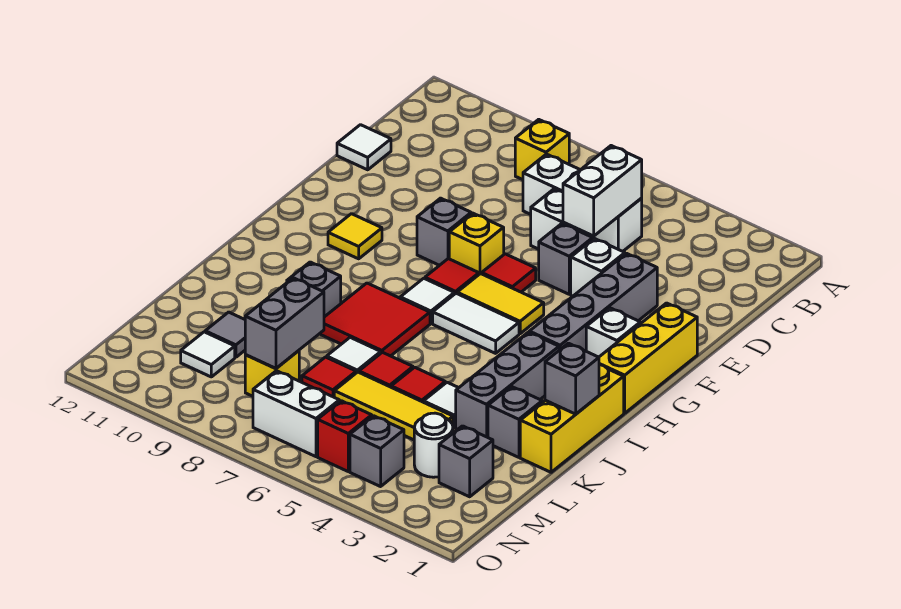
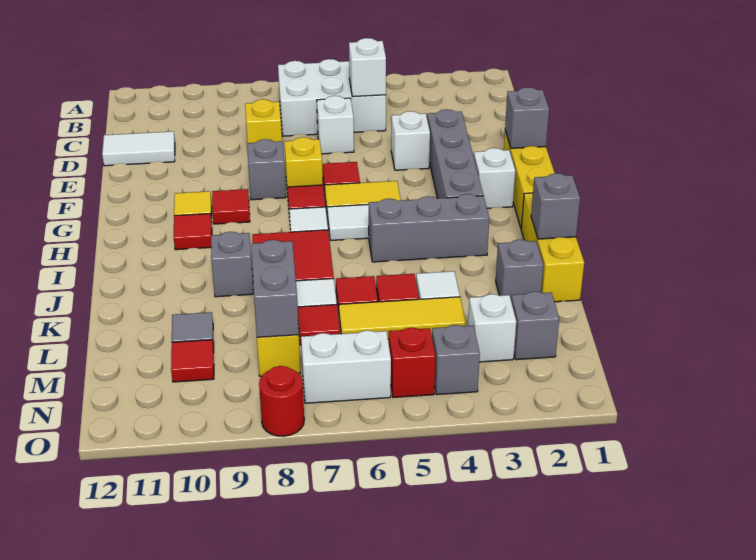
yellow 1x1 brick [515,119,569,180] -> yellow 1x1 brick moved to [245,99,282,143]
white 1x3 brick [523,154,642,251] -> white 2x3 brick [278,59,386,136]
white 1x2 brick [563,146,642,236] -> white 1x1 brick [349,38,386,97]
white 1x1 tile [337,125,391,170] -> white 1x2 tile [102,131,175,166]
grey 1x1 brick [539,224,593,294] -> grey 1x1 brick moved to [505,87,549,148]
none -> red 1x1 tile [212,189,250,224]
none -> red 1x1 tile [174,214,212,250]
grey 1x3 brick [456,332,559,437] -> grey 1x3 brick turned to [369,194,489,262]
white 1x1 round brick [414,413,453,477] -> white 1x1 brick [468,294,516,362]
white 1x1 tile [181,332,235,377] -> red 1x1 tile [171,340,214,382]
none -> red 1x1 round brick [259,366,304,436]

